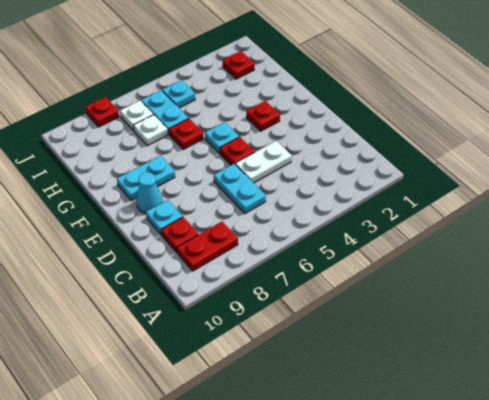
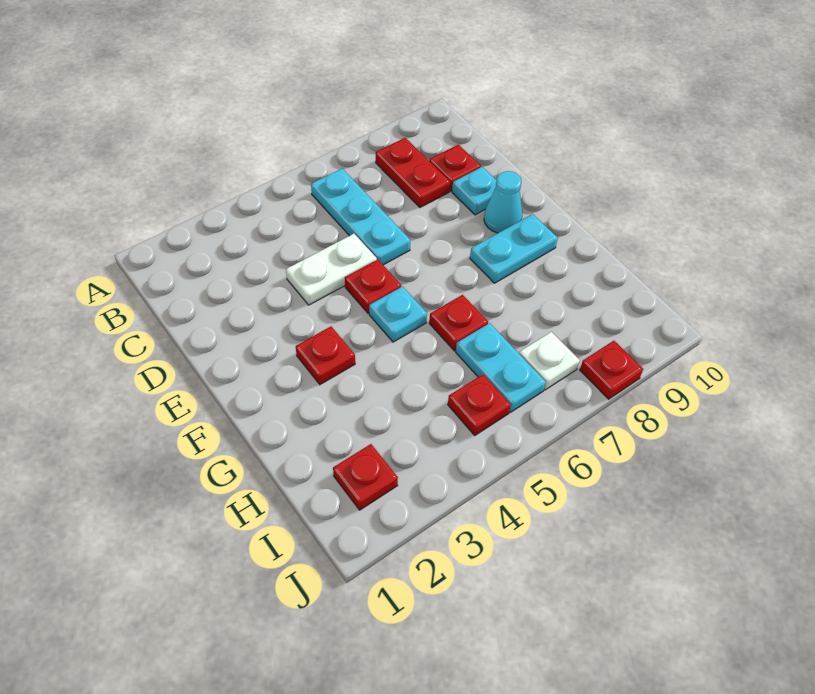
red 1x2 plate [177,222,238,271] -> red 1x2 plate turned to [376,138,450,207]
cyan 1x2 plate [214,164,266,214] -> cyan 1x3 plate [311,169,410,265]
white 1x1 plate [134,115,168,146] -> none
cyan 1x1 plate [162,80,195,108] -> red 1x1 plate [448,375,511,435]

